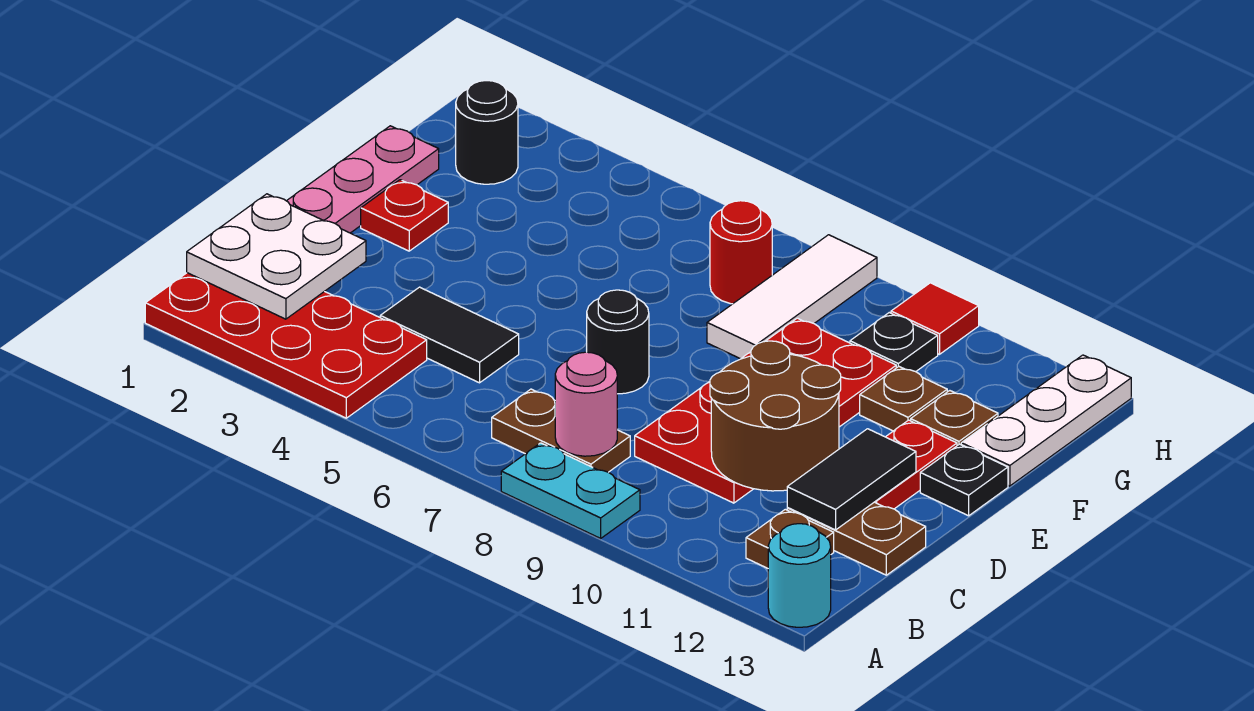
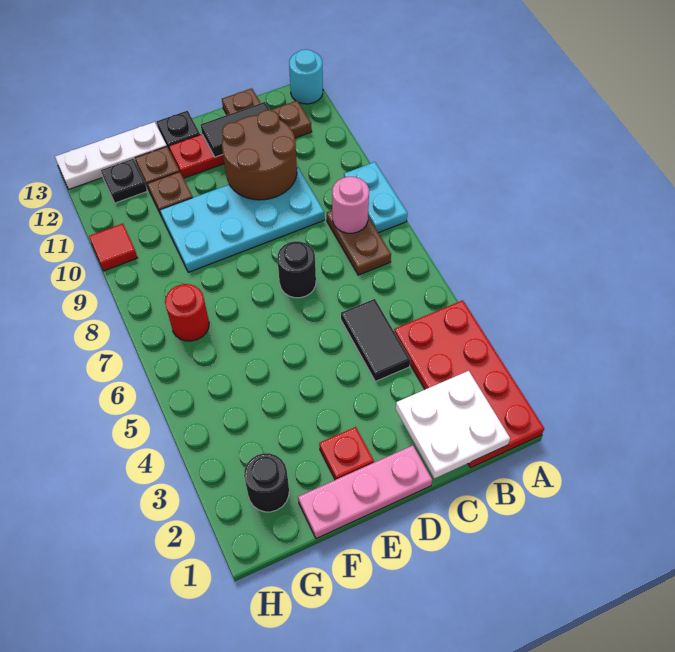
red 2x4 plate [635,318,896,503] -> cyan 2x4 plate [160,166,324,272]
white 1x3 tile [707,235,877,359] -> none
black 1x1 plate [850,313,938,372] -> black 1x1 plate moved to [101,158,147,203]

